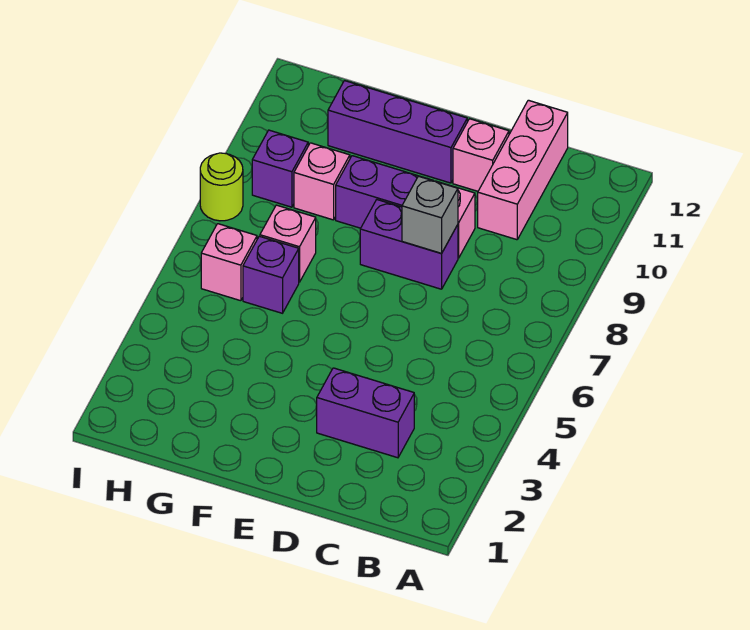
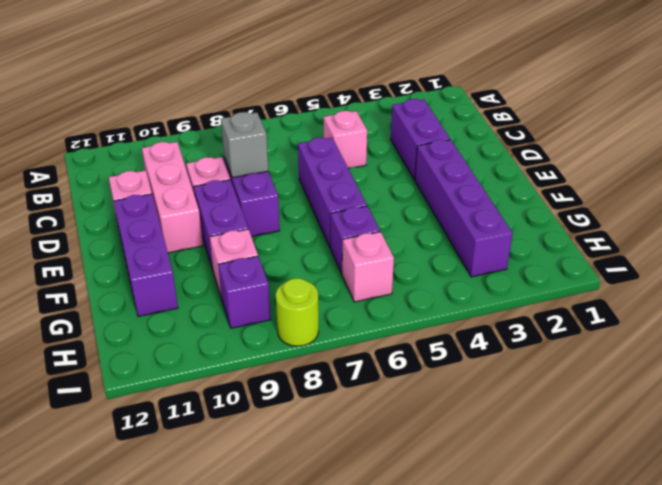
pink 1x3 brick [478,100,568,240] -> pink 1x3 brick turned to [142,142,203,253]
none -> purple 1x3 brick [298,138,367,248]
none -> purple 1x4 brick [415,140,513,277]
pink 1x1 brick [260,205,316,282] -> pink 1x1 brick moved to [324,111,367,169]

